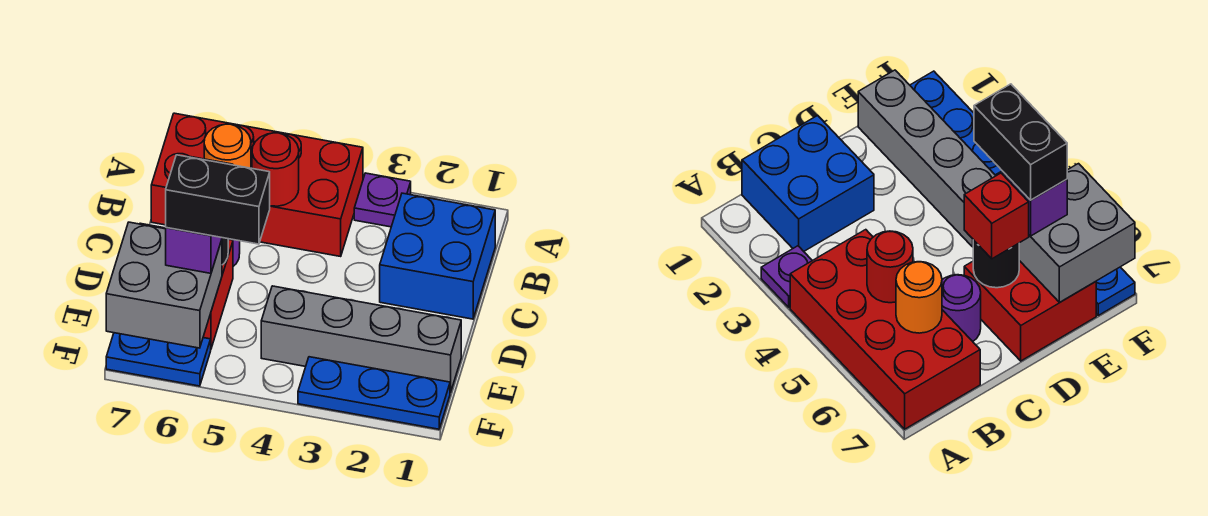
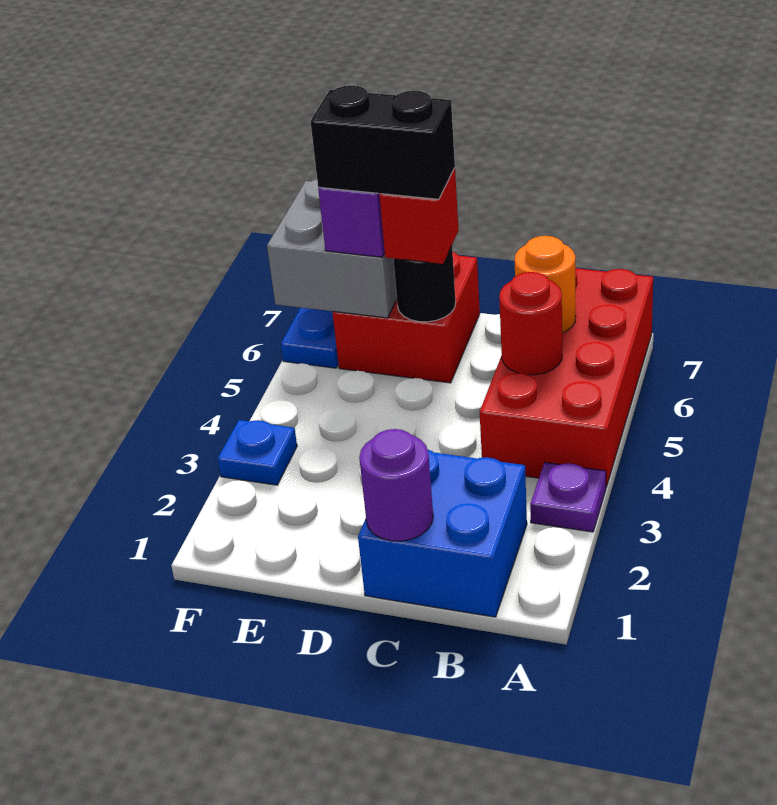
purple 1x1 round brick [942,275,981,341] -> purple 1x1 round brick moved to [359,429,433,541]
grey 1x4 brick [261,286,461,393] -> none
black 1x2 brick [166,155,270,244] -> black 1x2 brick turned to [311,85,455,199]
blue 1x3 plate [298,357,450,429] -> blue 1x1 plate [218,420,297,485]

